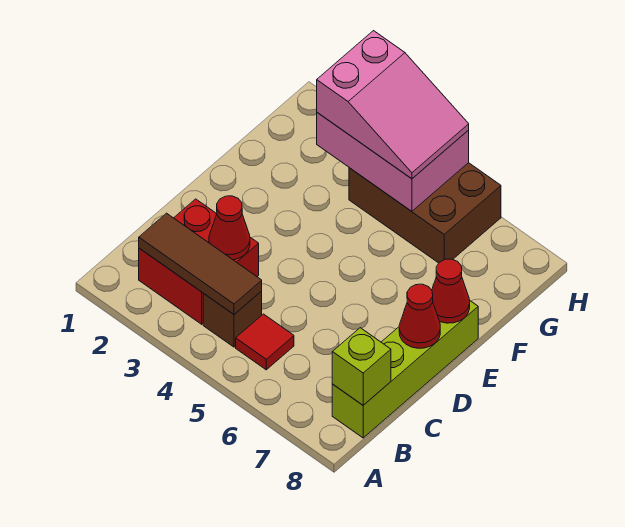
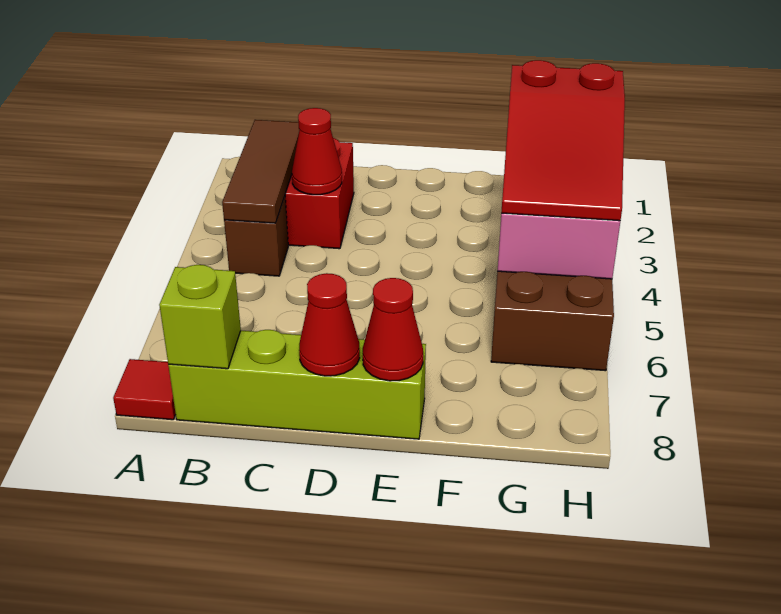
red 1x1 tile [236,314,294,370] -> red 1x1 tile moved to [113,359,176,420]
pink 2x3 slope [317,31,469,179] -> red 2x3 slope [501,60,625,221]

